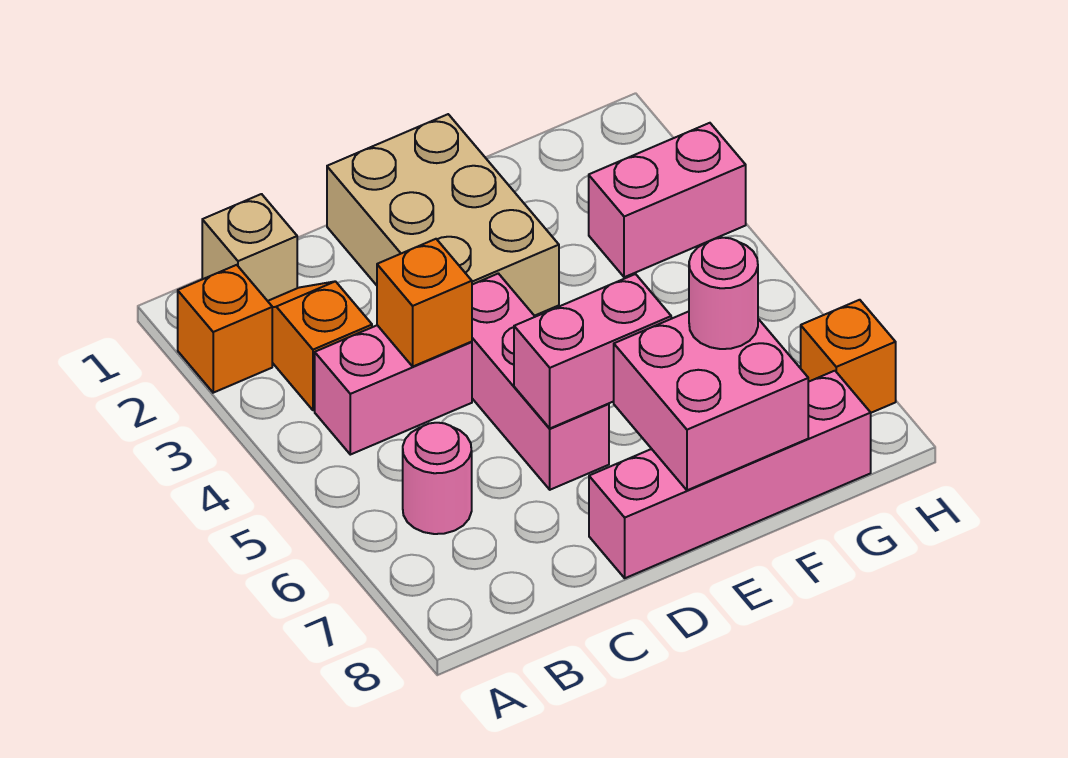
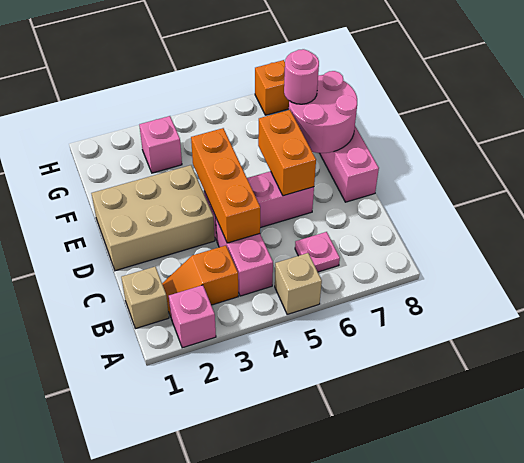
orange 1x1 brick [178,265,272,393] -> pink 1x1 brick [169,285,216,348]
none -> tan 1x1 brick [275,253,322,315]
pink 1x1 round brick [403,423,472,534] -> pink 1x1 plate [295,232,340,272]
orange 1x1 brick [377,239,472,366] -> orange 1x3 brick [191,128,260,243]
pink 1x2 brick [514,274,671,428] -> orange 1x2 brick [258,110,316,196]
pink 2x2 brick [614,312,808,490] -> pink 2x2 round brick [289,71,357,153]
pink 1x2 brick [589,123,746,277] -> pink 1x1 brick [139,116,182,173]

